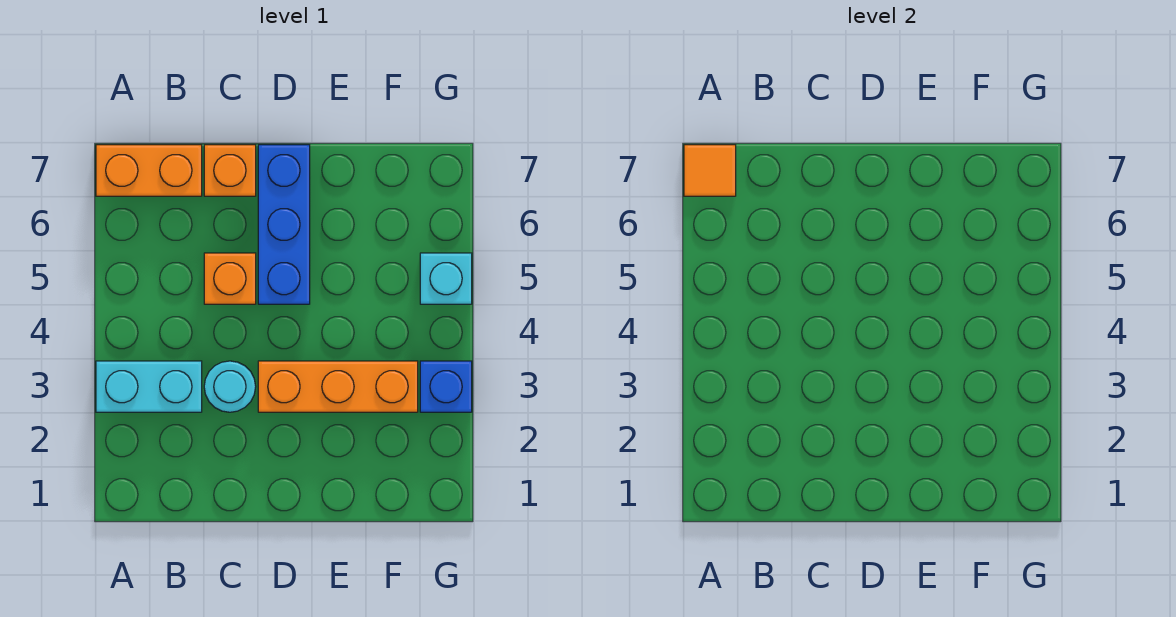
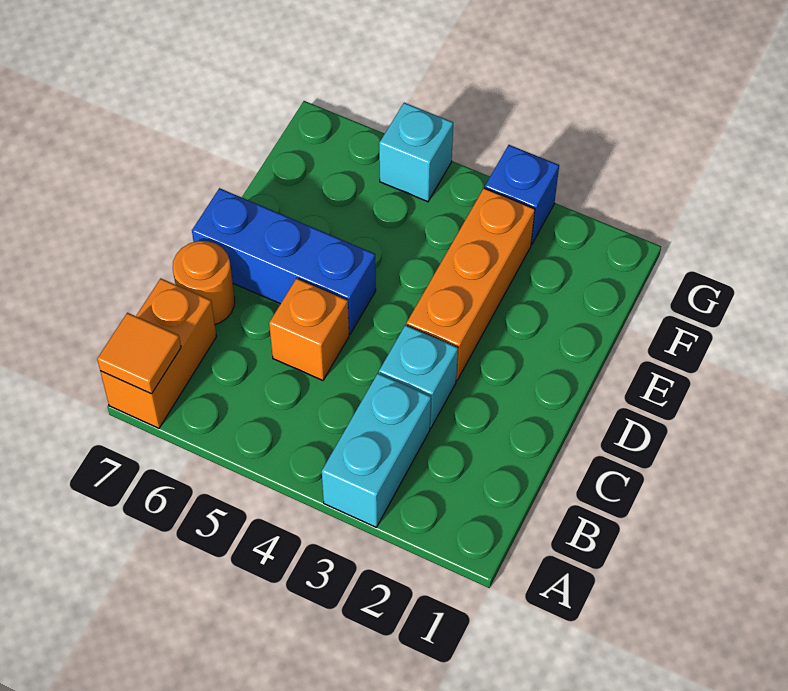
cyan 1x1 round brick [204,361,256,412] -> cyan 1x1 brick [379,325,458,428]
orange 1x1 brick [204,145,256,196] -> orange 1x1 round brick [173,241,235,324]

